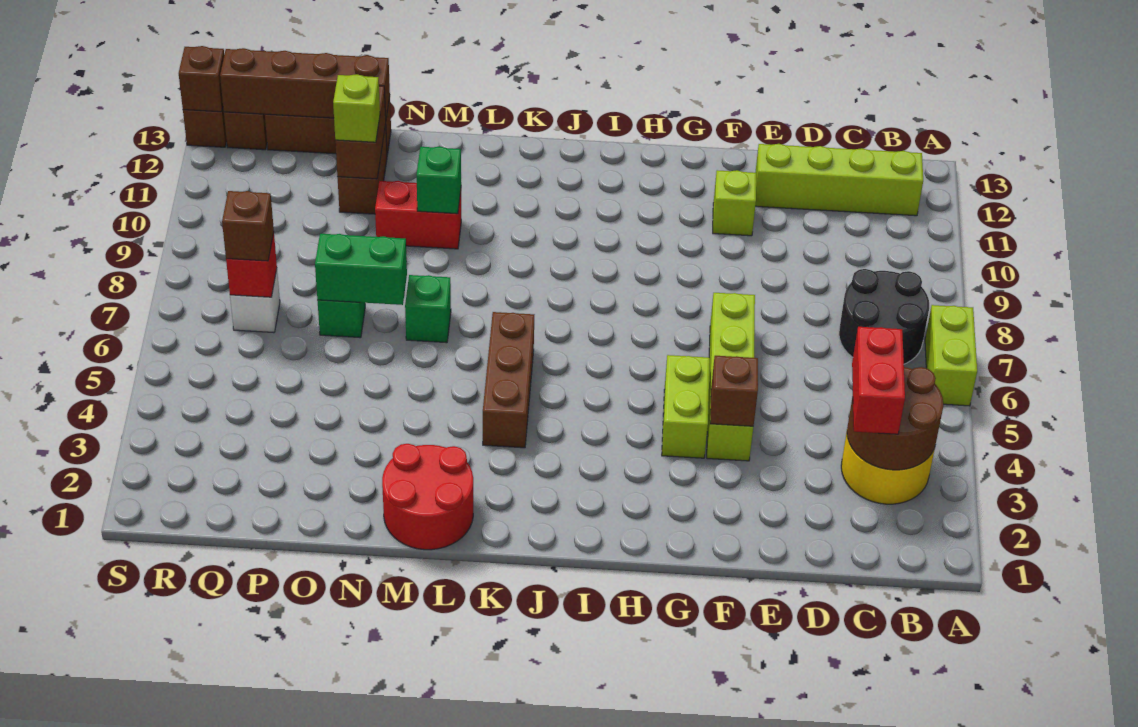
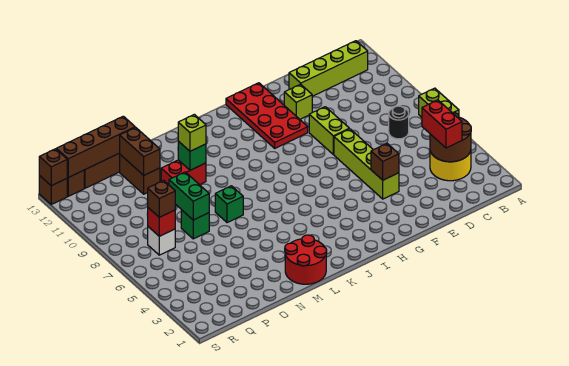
black 2x2 round brick [839,269,929,364] -> black 1x1 round brick [389,106,409,139]
lime 1x2 brick [662,355,710,458] -> lime 1x2 brick moved to [309,107,349,154]
none -> red 2x4 plate [226,83,308,148]
brown 1x3 brick [483,312,534,448] -> none
green 1x2 brick [315,234,407,305] -> green 1x2 brick turned to [169,172,209,220]
lime 1x1 brick [333,74,380,142] -> lime 1x1 brick moved to [178,114,206,151]

